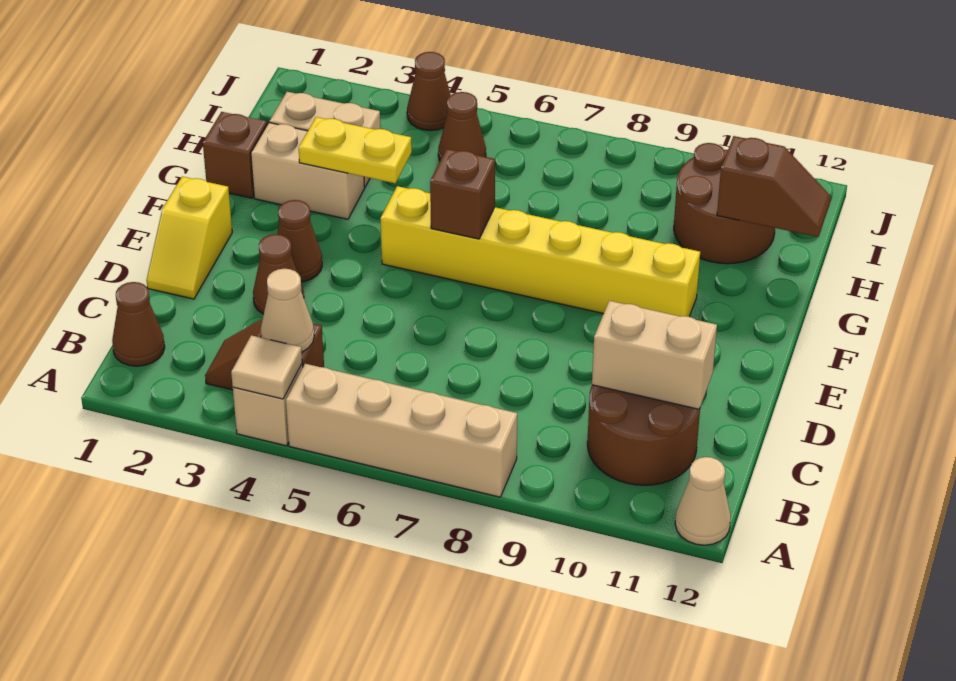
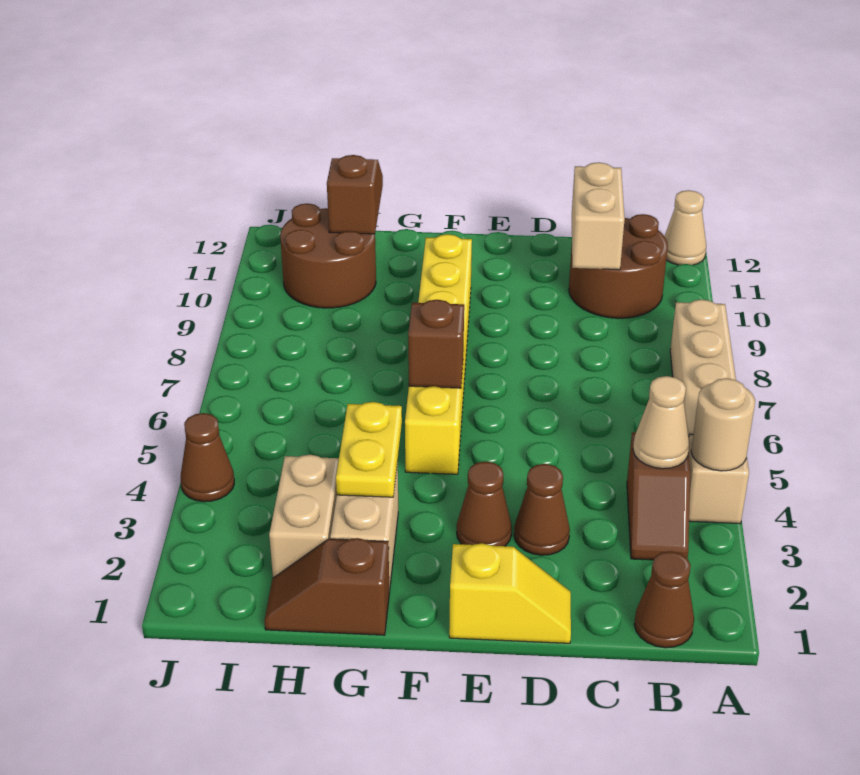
tan 1x1 tile [231,335,302,399] -> tan 1x1 round brick [691,378,755,471]
brown 1x1 cone [438,92,486,161] -> none

